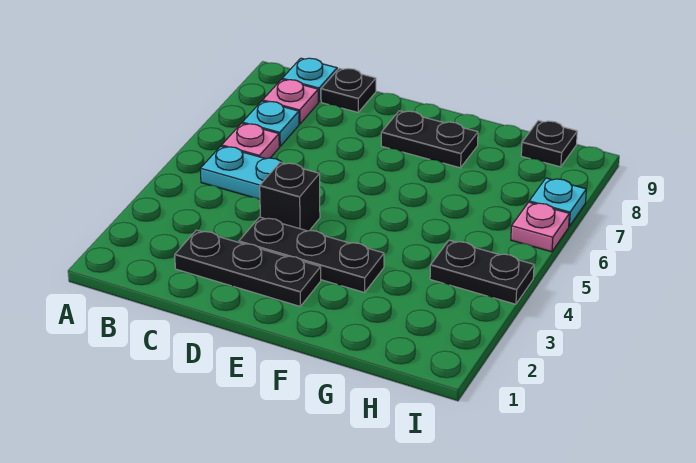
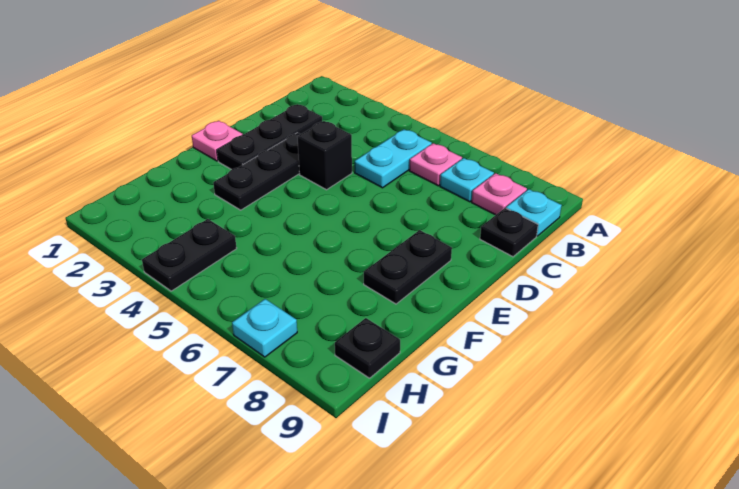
pink 1x1 plate [511,202,569,252] -> pink 1x1 plate moved to [192,121,243,161]

